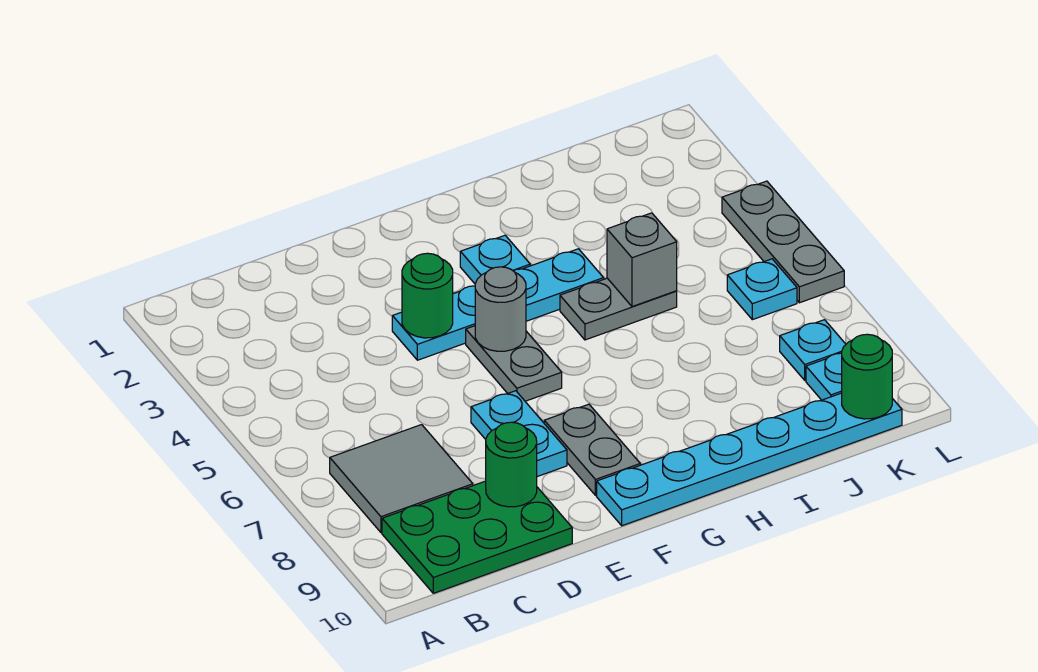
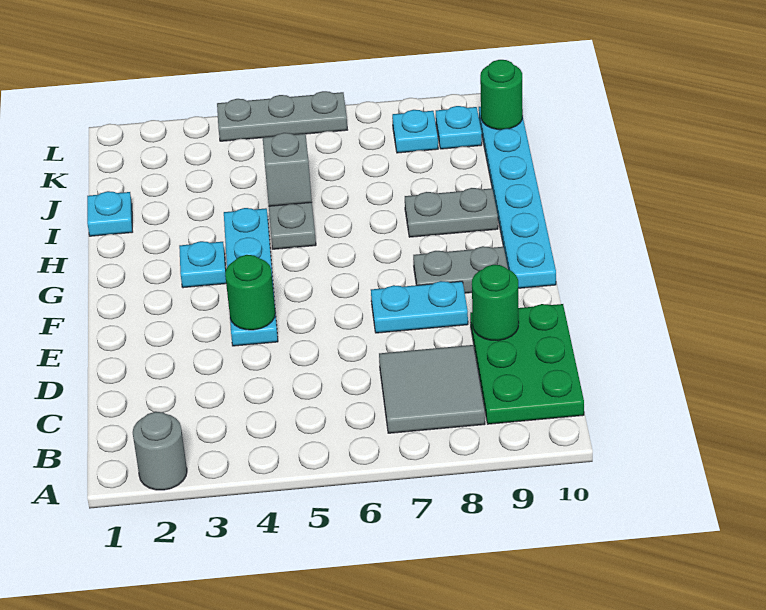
grey 1x2 plate [466,326,562,401] -> grey 1x2 plate moved to [405,188,498,237]
grey 1x1 round brick [475,267,526,351] -> grey 1x1 round brick moved to [133,412,187,490]
cyan 1x1 plate [727,259,797,320] -> cyan 1x1 plate moved to [87,191,133,236]

